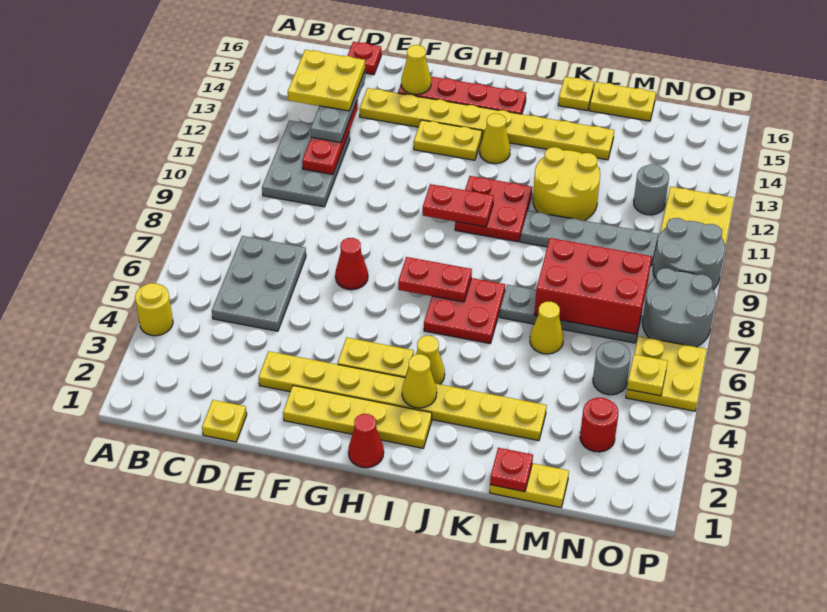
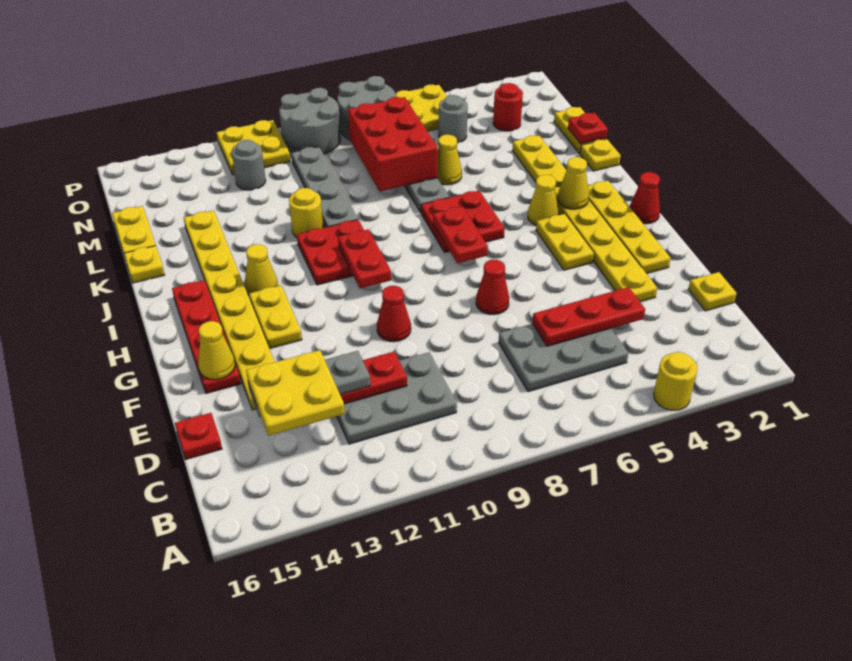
none -> red 1x3 plate [532,287,645,346]
none -> red 1x1 cone [377,286,411,342]
yellow 2x2 round brick [533,147,600,221] -> yellow 1x1 round brick [289,188,323,237]
yellow 1x1 plate [627,354,668,396] -> yellow 1x1 plate moved to [580,139,621,171]

